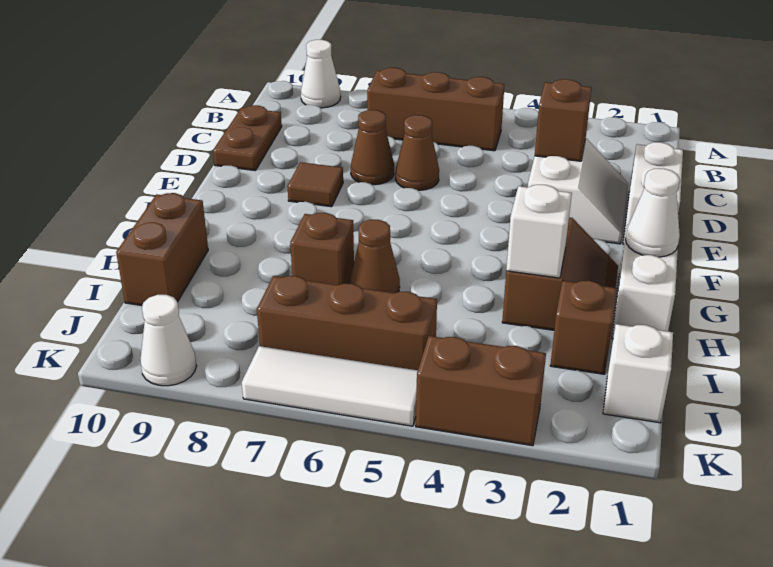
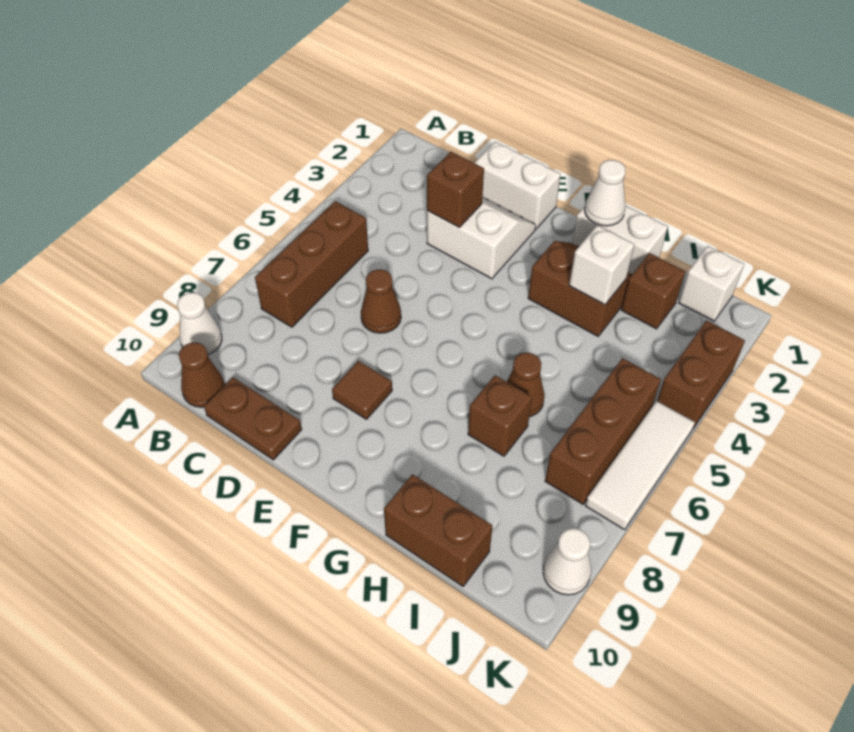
brown 1x1 cone [351,110,394,185] -> brown 1x1 cone moved to [179,342,225,407]

